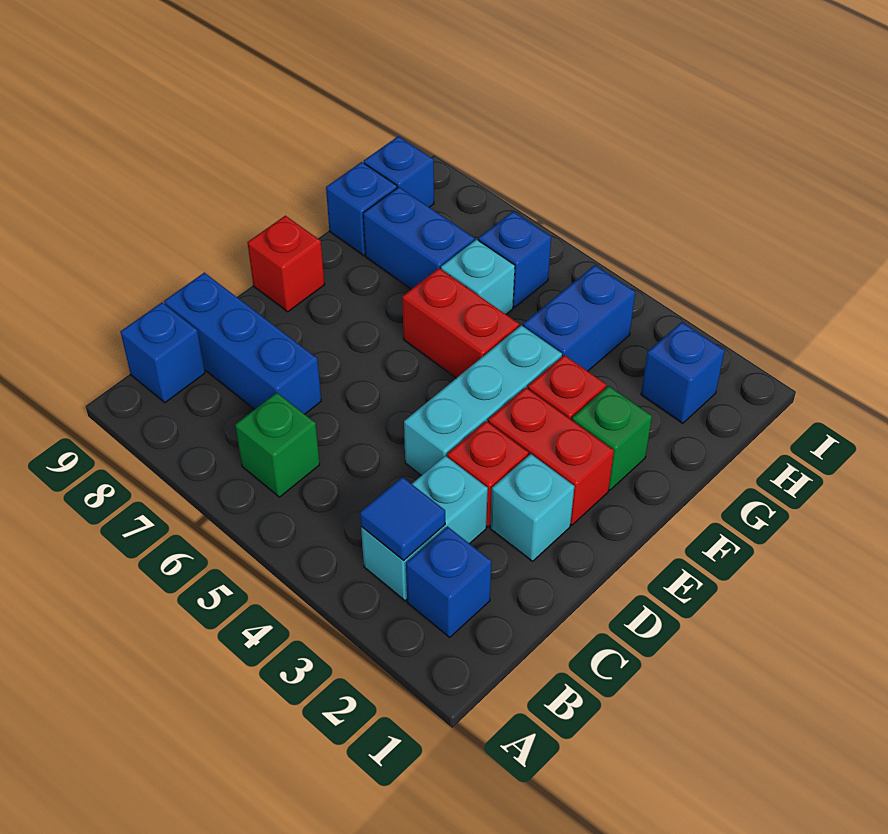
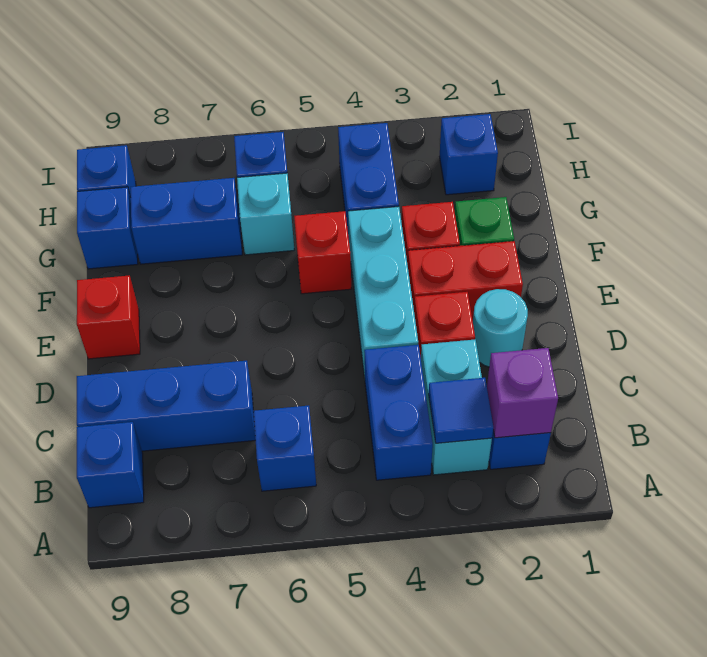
none -> purple 1x1 brick [487,348,558,438]
none -> blue 1x2 brick [364,345,433,480]
green 1x1 brick [235,393,320,497] -> blue 1x1 brick [253,406,316,491]
cyan 1x1 brick [490,454,574,561] -> cyan 1x1 round brick [473,289,528,367]
red 1x2 brick [402,268,519,378] -> red 1x1 brick [294,211,351,294]

